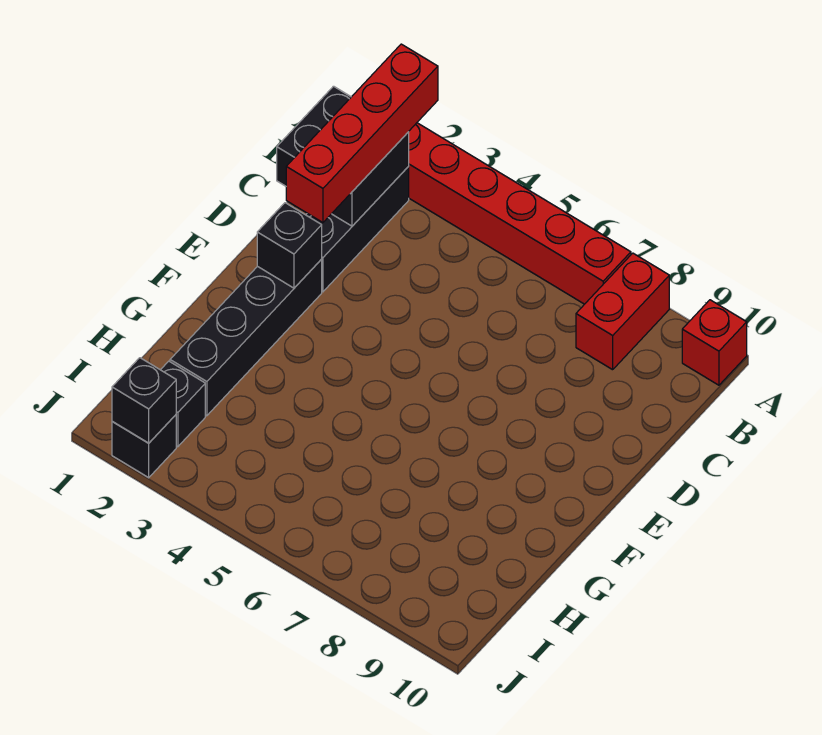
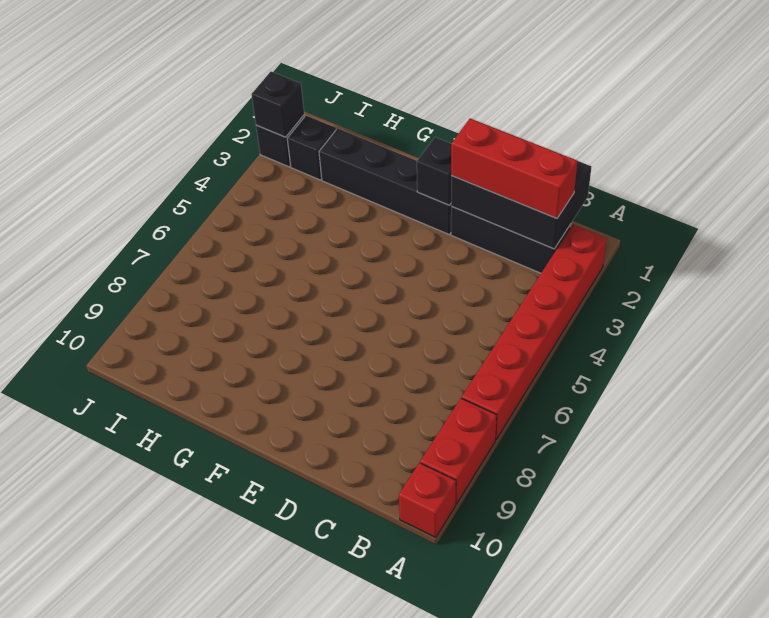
red 1x4 brick [286,44,438,222] -> red 1x3 brick [451,119,577,218]
red 1x2 brick [576,253,669,370] -> red 1x2 brick turned to [420,398,497,504]
black 2x2 brick [277,86,409,226] -> black 2x3 brick [451,161,591,249]

